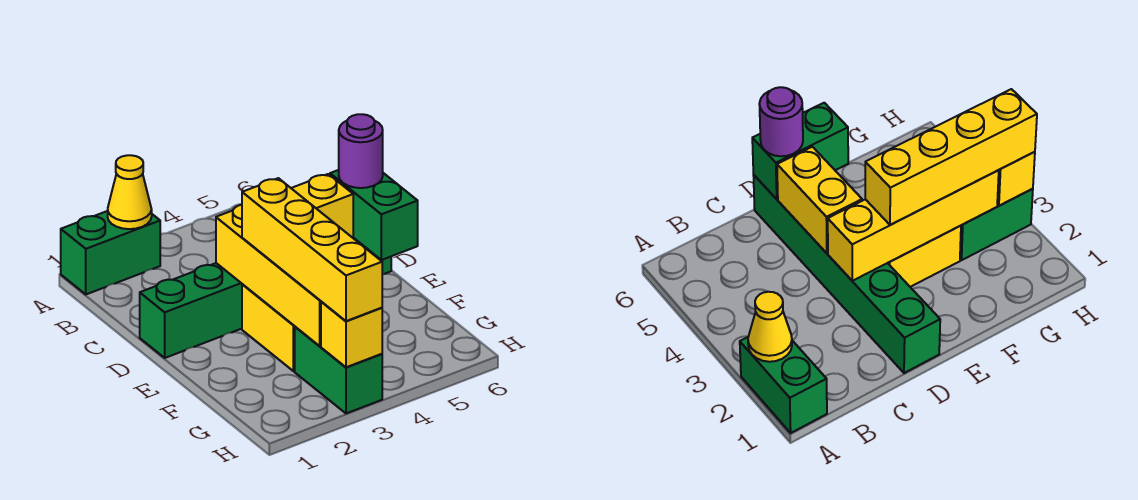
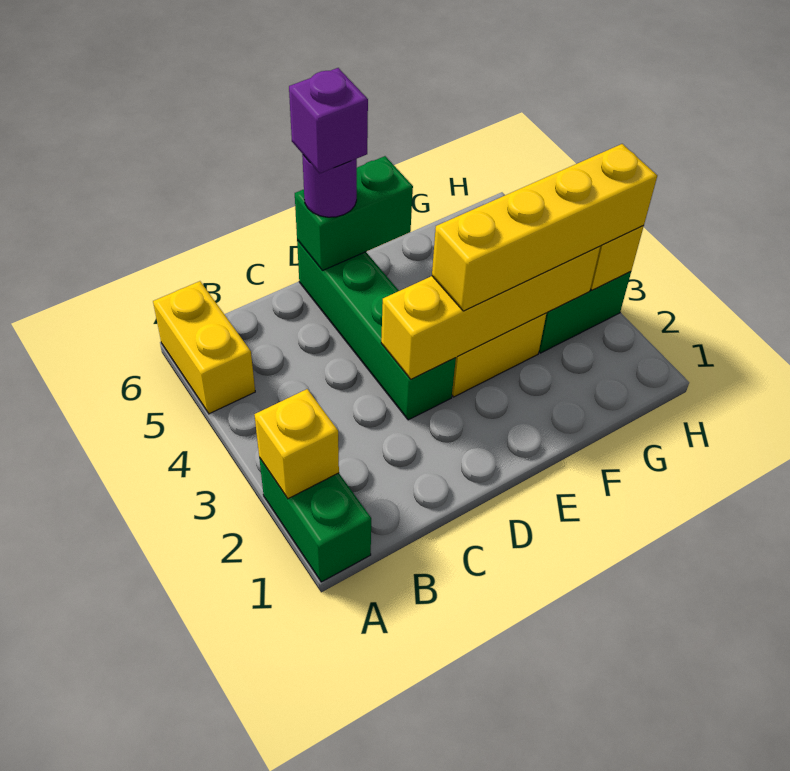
yellow 1x1 cone [108,155,152,229] -> yellow 1x1 brick [254,389,339,499]
green 1x6 brick [140,238,391,358] -> green 1x4 brick [297,240,456,420]
yellow 1x2 brick [291,174,353,238] -> yellow 1x2 brick moved to [153,281,255,414]
none -> purple 1x1 brick [289,68,368,173]

